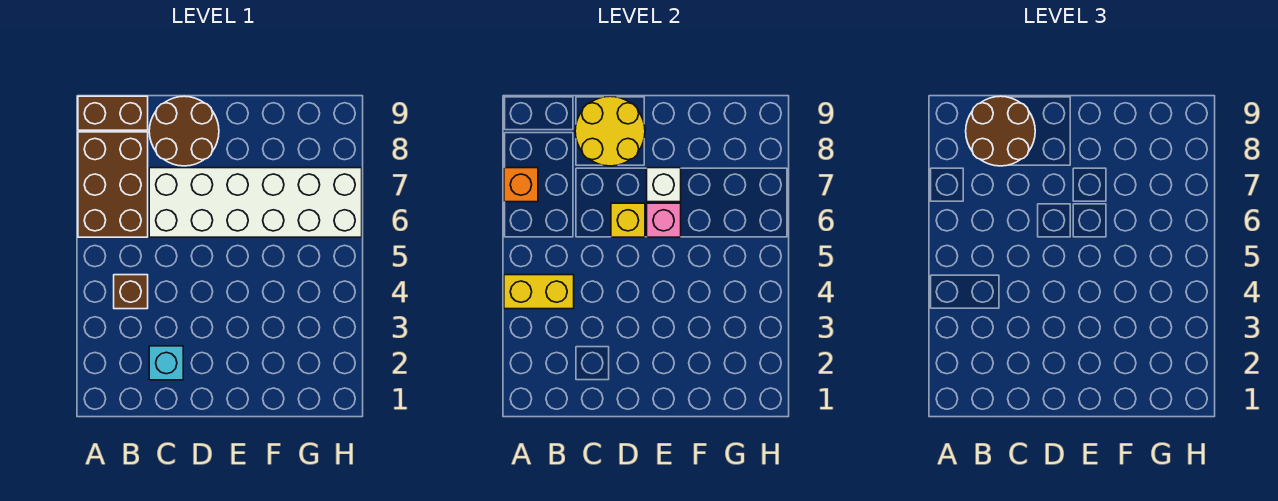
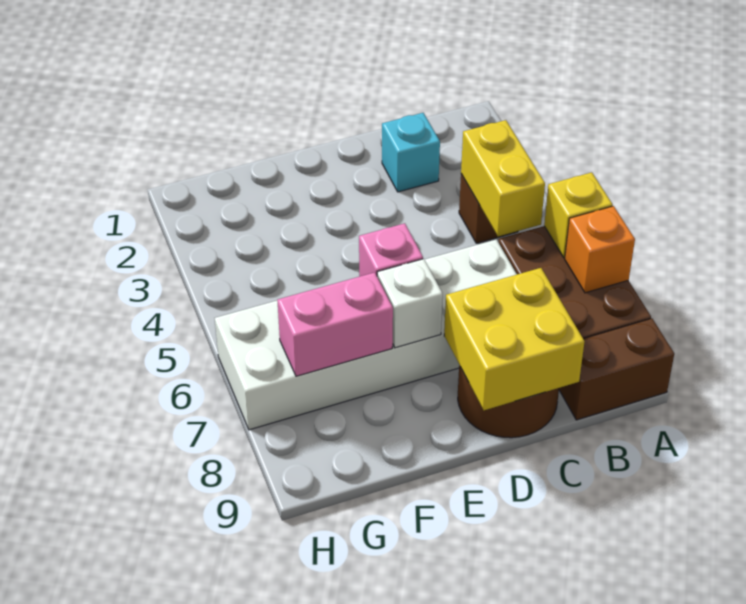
yellow 1x2 brick [504,275,574,309] -> yellow 1x2 brick turned to [461,120,545,237]
brown 2x2 round brick [966,96,1035,166] -> none
yellow 2x2 round brick [575,96,645,166] -> yellow 2x2 brick [444,268,585,410]
yellow 1x1 brick [611,203,645,237] -> yellow 1x1 brick moved to [544,172,613,258]
none -> pink 1x2 brick [277,272,393,376]

